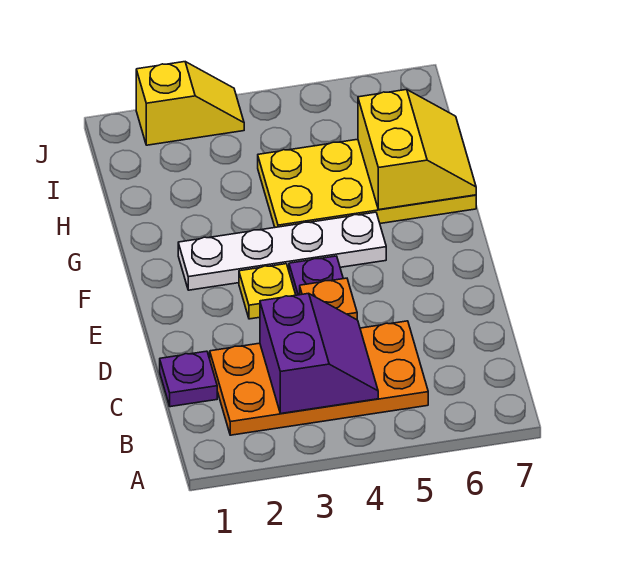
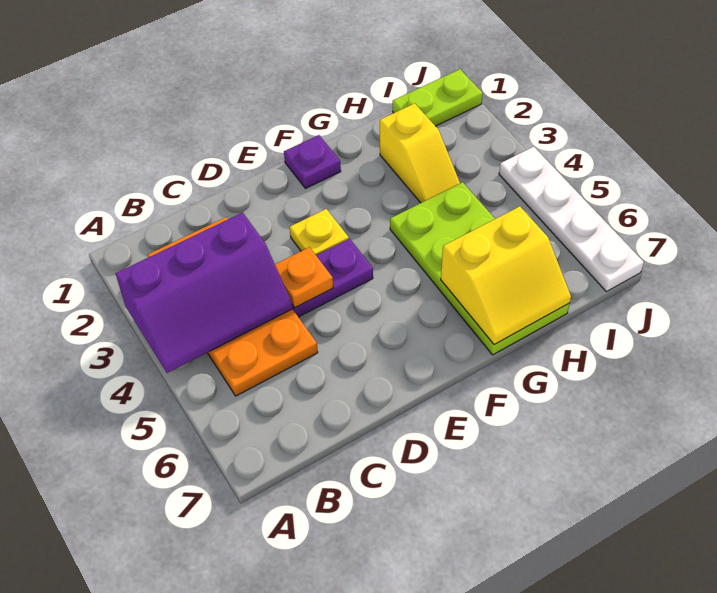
purple 2x2 slope [260,293,378,413] -> purple 2x3 slope [115,213,293,373]
purple 1x1 plate [160,351,217,407] -> purple 1x1 plate moved to [284,135,341,189]
white 1x4 plate [178,212,386,290] -> white 1x4 plate moved to [499,147,644,292]
yellow 2x4 plate [258,139,476,227] -> lime 2x4 plate [390,182,570,355]
none -> lime 1x2 plate [393,69,483,126]
yellow 1x2 slope [136,62,244,145] -> yellow 1x2 slope moved to [380,103,460,203]

